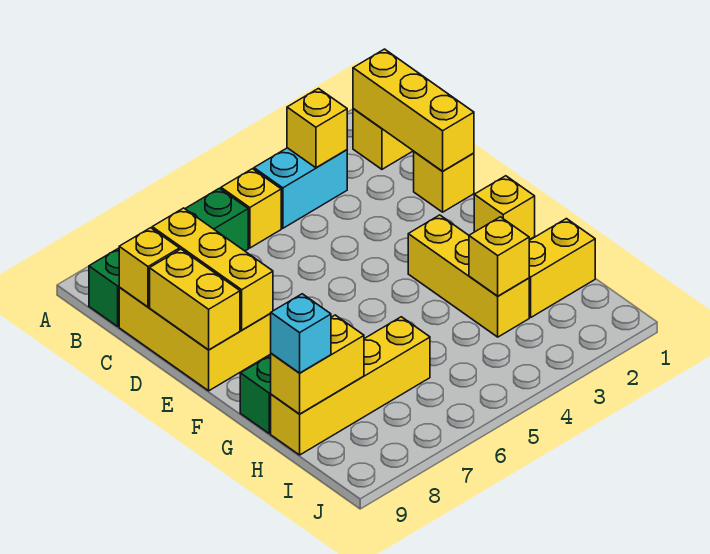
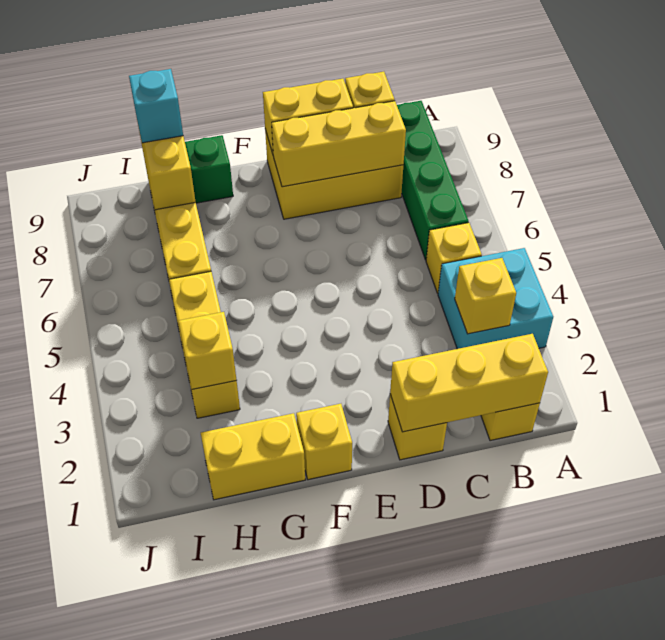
cyan 1x2 brick [254,148,347,228] -> cyan 2x2 brick [438,248,553,349]
yellow 1x3 brick [408,215,529,337] -> yellow 1x3 brick turned to [169,271,240,418]
yellow 1x2 brick [529,219,595,317] -> yellow 1x2 brick turned to [201,413,305,500]

